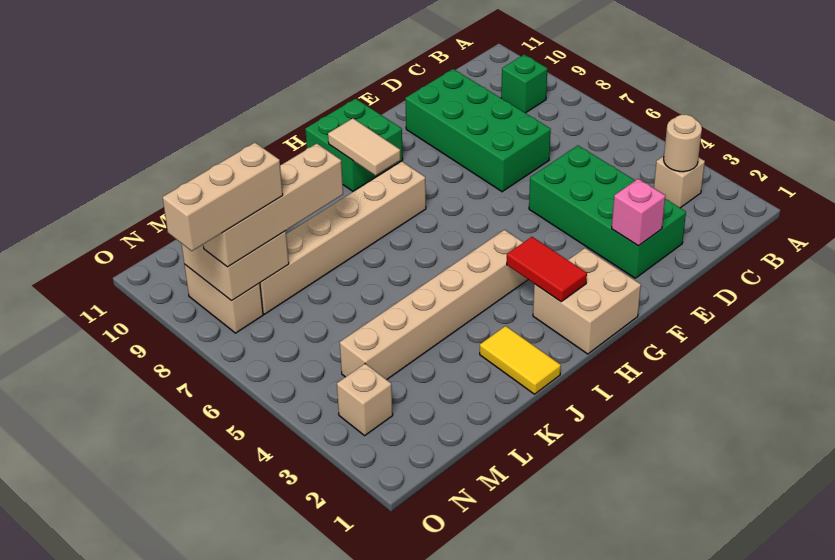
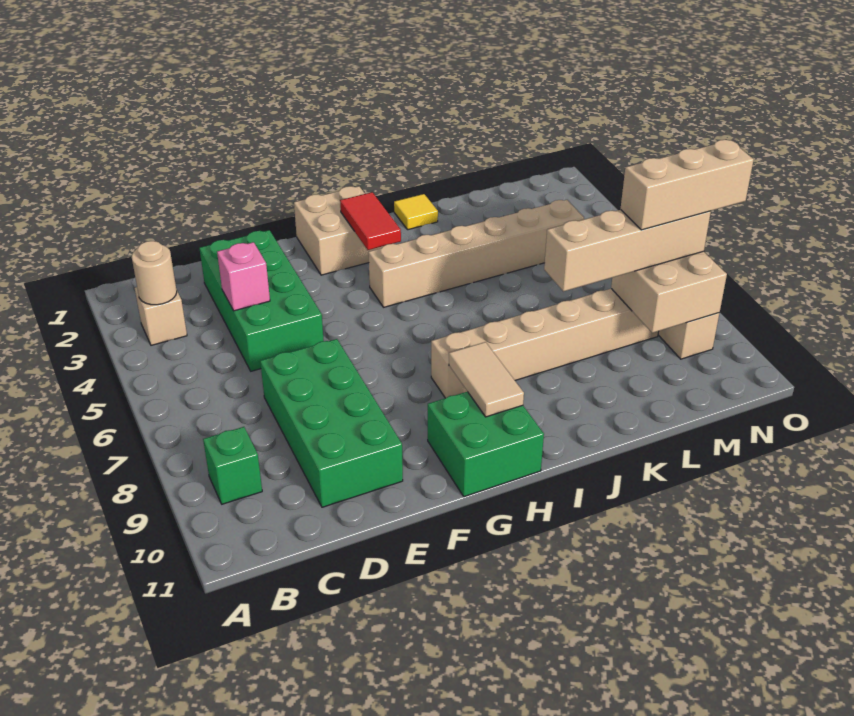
pink 1x1 brick [612,179,665,246] -> pink 1x1 brick moved to [217,242,270,311]
yellow 1x2 tile [480,326,561,394] -> yellow 1x1 tile [394,194,438,230]
tan 1x1 brick [337,364,393,435] -> none

